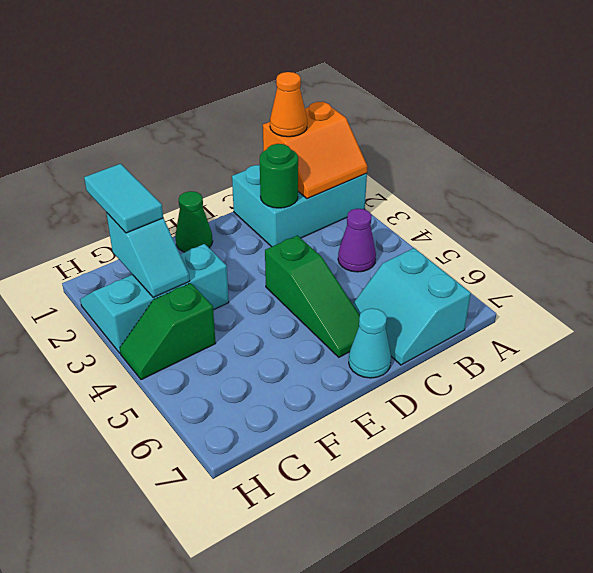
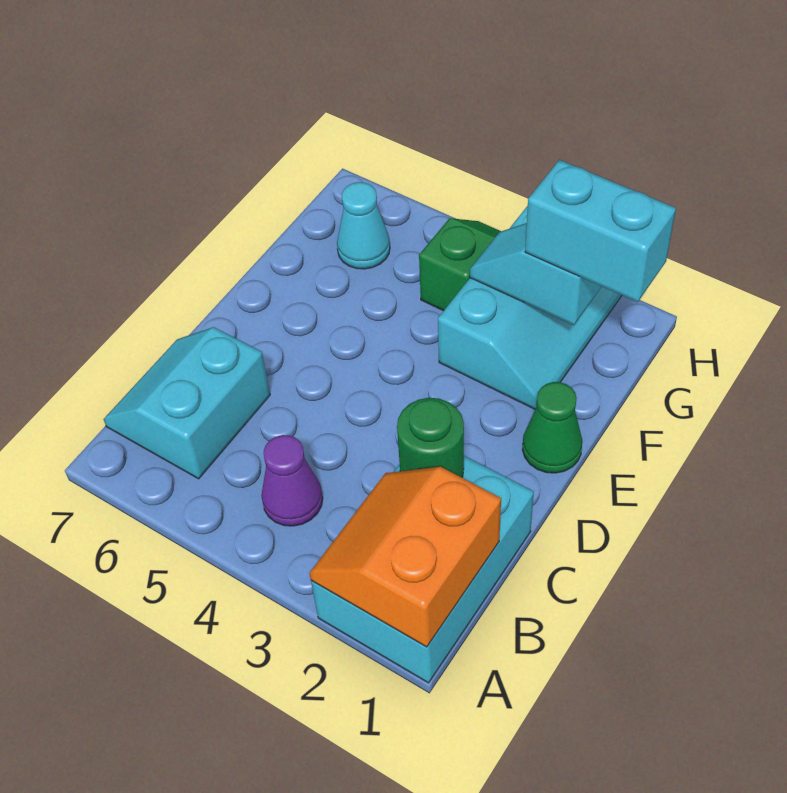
orange 1x1 cone [270,72,307,137] -> none
cyan 2x2 slope [353,248,471,365] -> cyan 2x2 slope turned to [104,327,270,479]
green 1x3 slope [265,235,360,357] -> none
cyan 1x1 cone [349,308,391,378] -> cyan 1x1 cone moved to [337,182,390,269]
cyan 1x2 tile [84,164,163,233] -> cyan 1x2 brick [525,160,676,302]

